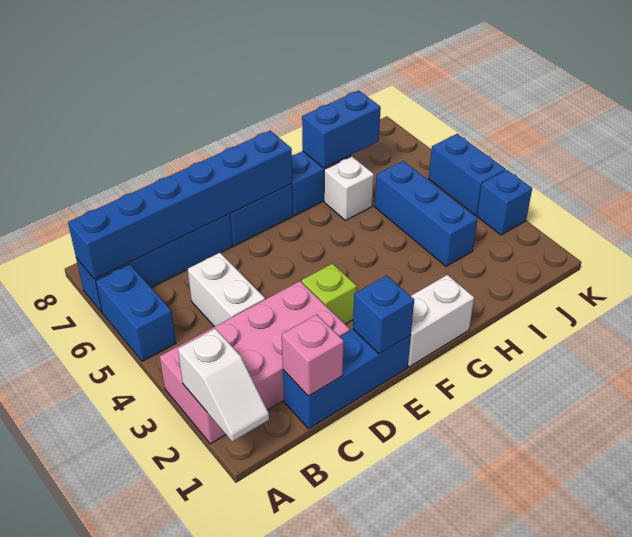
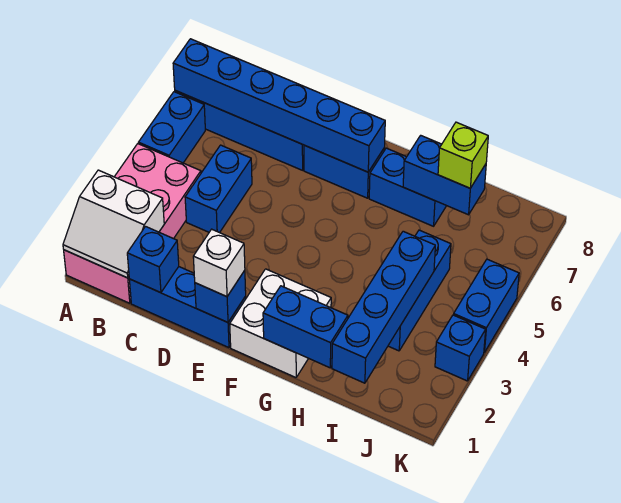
white 1x2 slope [178,329,269,442] -> white 2x2 slope [63,170,164,278]
pink 2x4 brick [160,281,350,444] -> pink 2x4 brick turned to [64,144,201,303]
pink 1x1 brick [282,315,344,396] -> blue 1x1 brick [127,227,179,293]
white 1x2 brick [188,253,265,327] -> blue 1x2 brick [185,145,252,233]
lime 1x1 brick [301,264,357,324] -> lime 1x1 brick moved to [438,122,488,188]
white 1x2 brick [408,275,474,367] -> white 2x2 brick [230,269,331,378]
none -> blue 1x2 brick [263,286,348,368]
white 1x1 brick [324,156,374,220] -> white 1x1 brick moved to [193,229,245,297]
none -> blue 1x4 brick [332,231,435,383]

